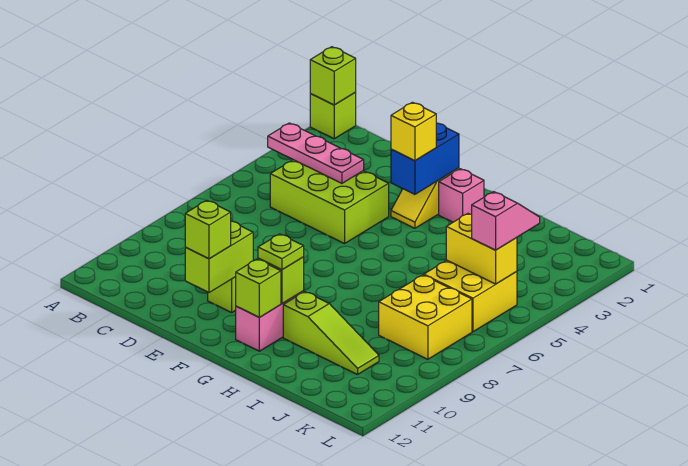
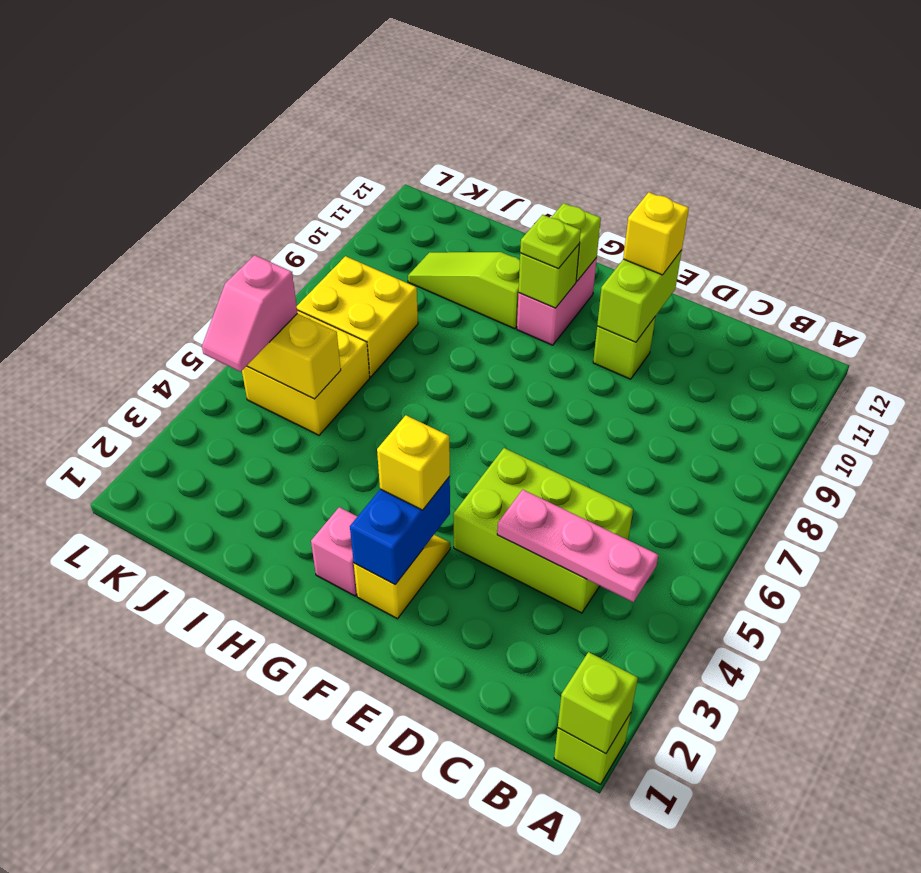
lime 1x1 brick [185,200,231,259] -> yellow 1x1 brick [623,192,689,275]

